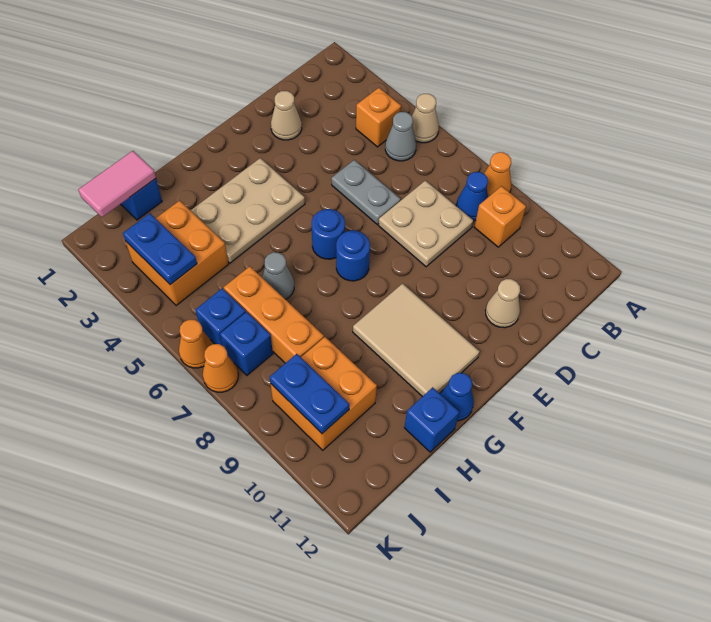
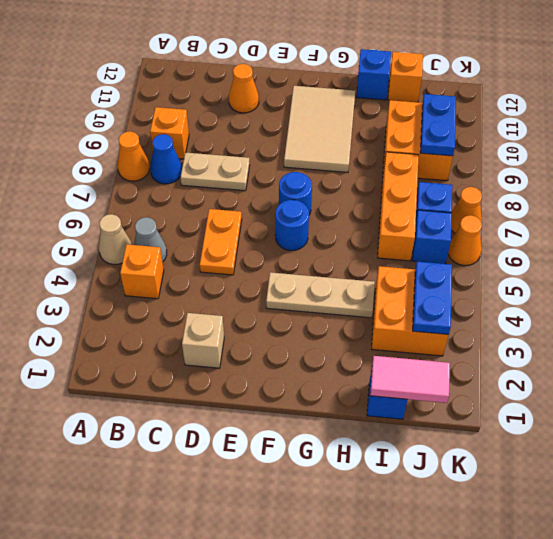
tan 2x2 plate [378,181,473,267] -> tan 1x2 plate [180,152,250,191]
tan 1x1 cone [271,91,302,140] -> tan 1x1 brick [182,313,224,368]
grey 1x2 plate [331,160,401,224] -> orange 1x2 plate [200,209,242,275]
tan 1x1 cone [485,279,520,328] -> orange 1x1 cone [229,64,259,113]
tan 2x3 plate [190,158,305,263] -> tan 1x3 plate [266,272,375,318]
blue 1x1 cone [440,373,474,421] -> none
grey 1x1 cone [262,252,294,299] -> none
none -> orange 1x1 brick [388,52,423,102]

